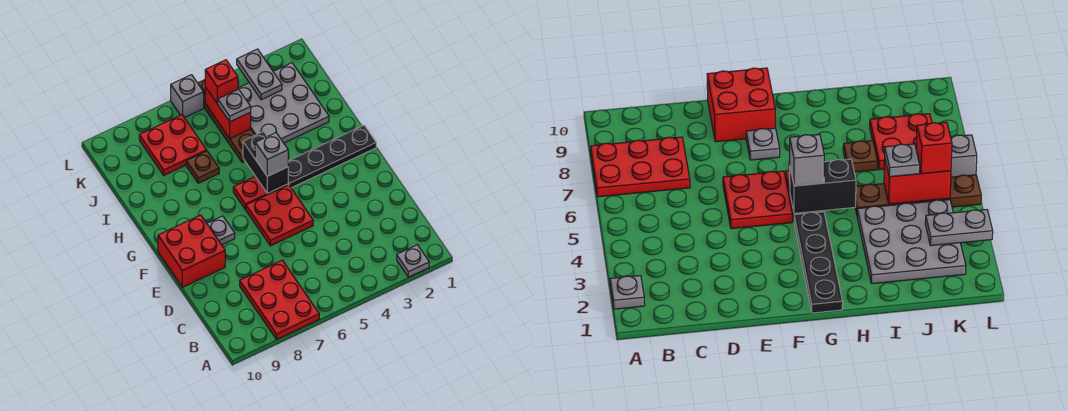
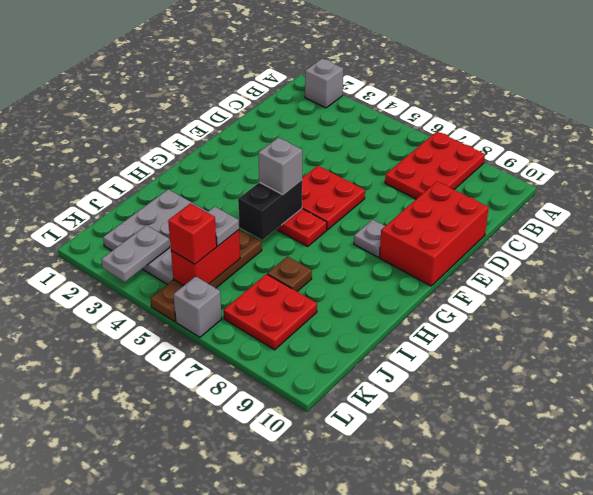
grey 1x1 plate [397,245,429,277] -> grey 1x1 brick [305,58,343,108]
red 2x2 brick [158,215,225,287] -> red 2x3 brick [380,181,489,286]
black 1x4 plate [288,125,376,188] -> none

